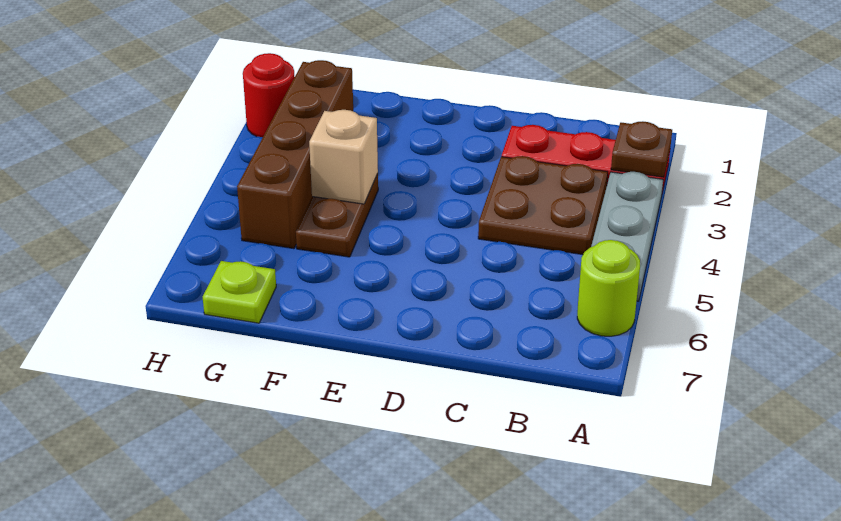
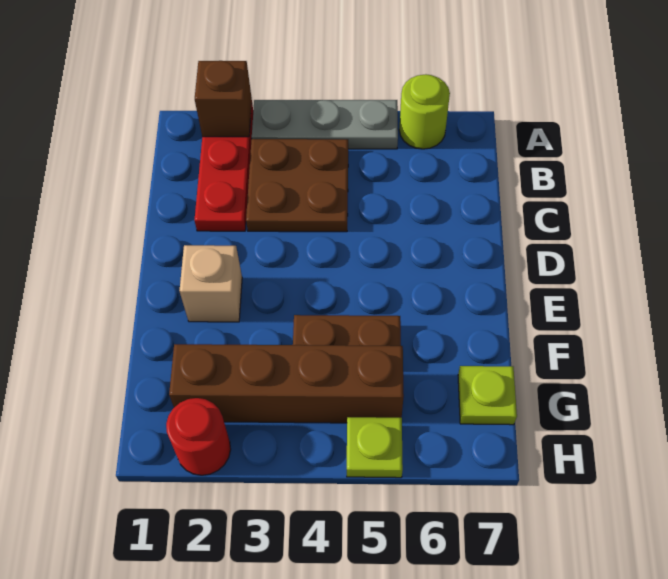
brown 1x1 plate [611,121,672,177] -> brown 1x1 brick [195,61,252,137]
tan 1x1 brick [309,110,378,204] -> tan 1x1 brick moved to [179,245,242,322]
none -> lime 1x1 plate [347,417,403,478]

